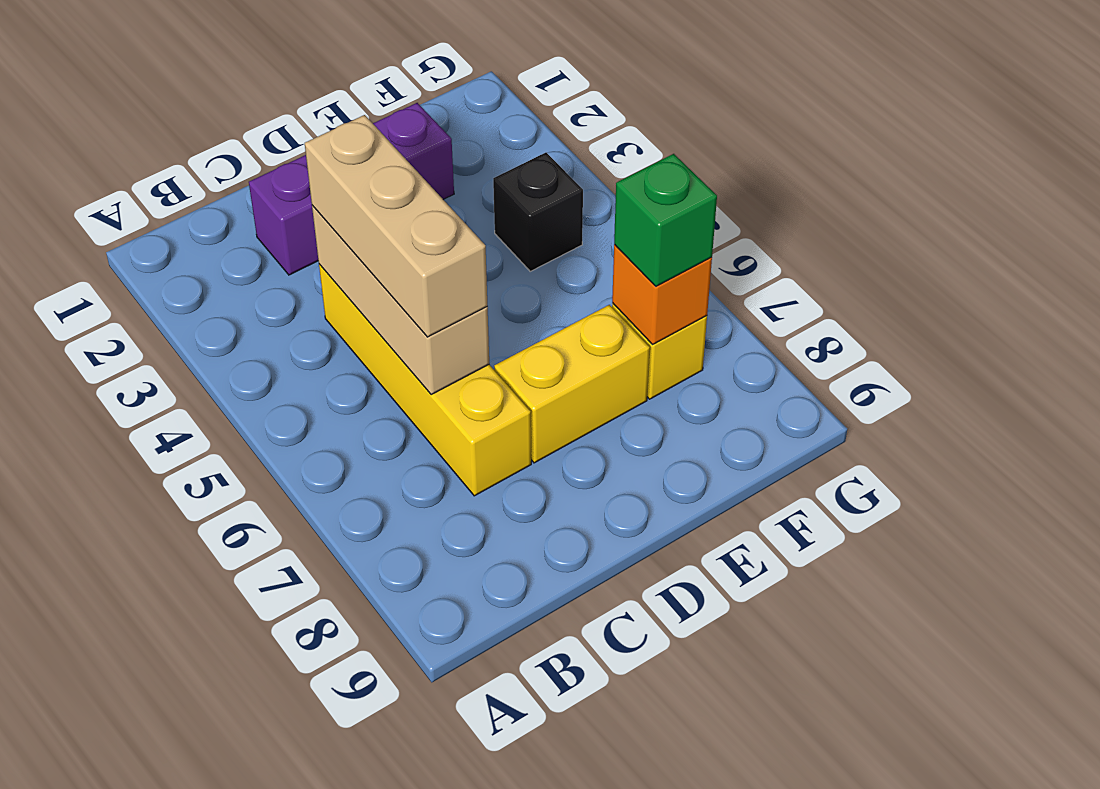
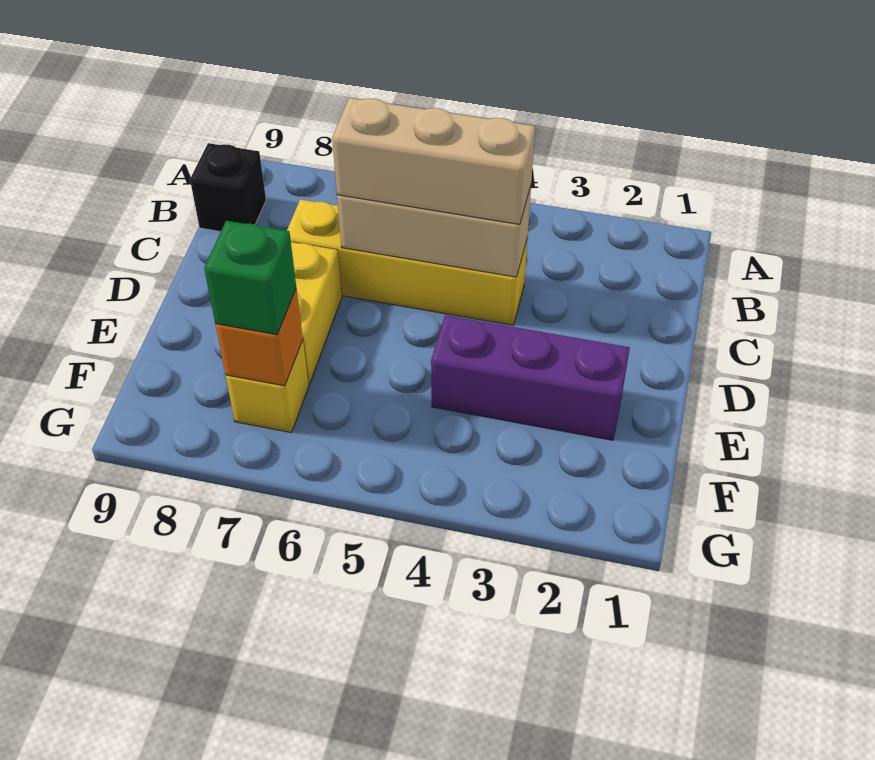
purple 1x3 brick [249,103,454,275] -> purple 1x3 brick turned to [431,315,630,440]
black 1x1 brick [493,153,583,271] -> black 1x1 brick moved to [190,143,266,232]

